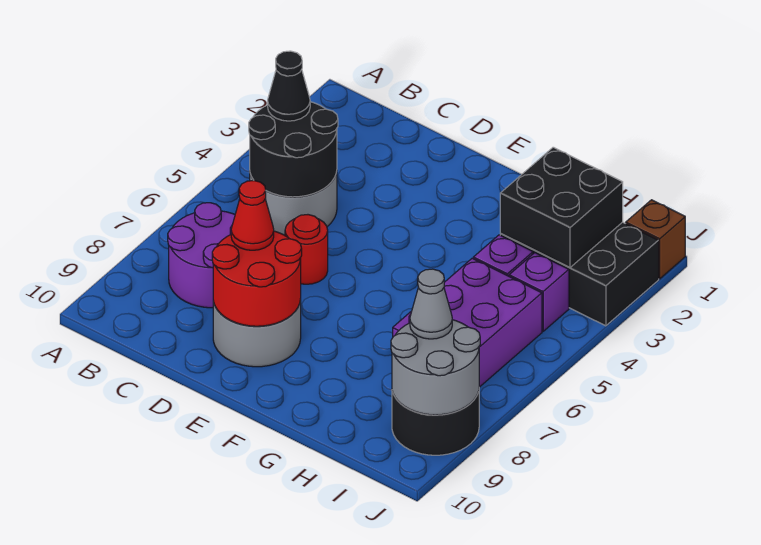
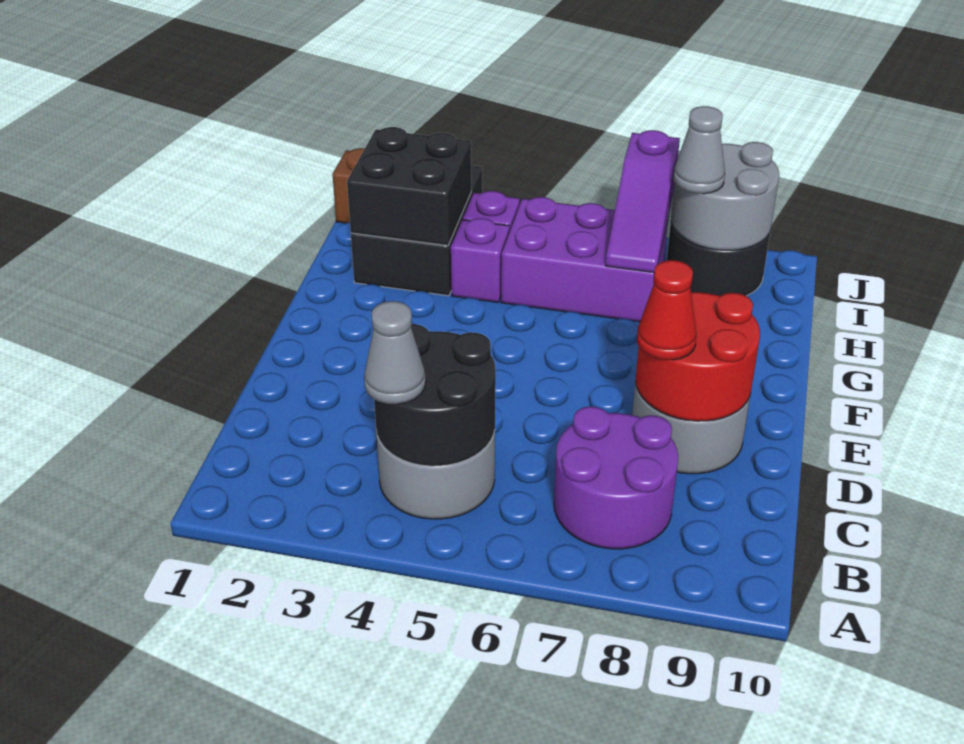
black 1x1 cone [268,51,310,121] -> grey 1x1 cone [364,301,426,404]
red 1x1 round brick [285,215,328,284] -> none
none -> purple 1x3 slope [606,130,680,272]

